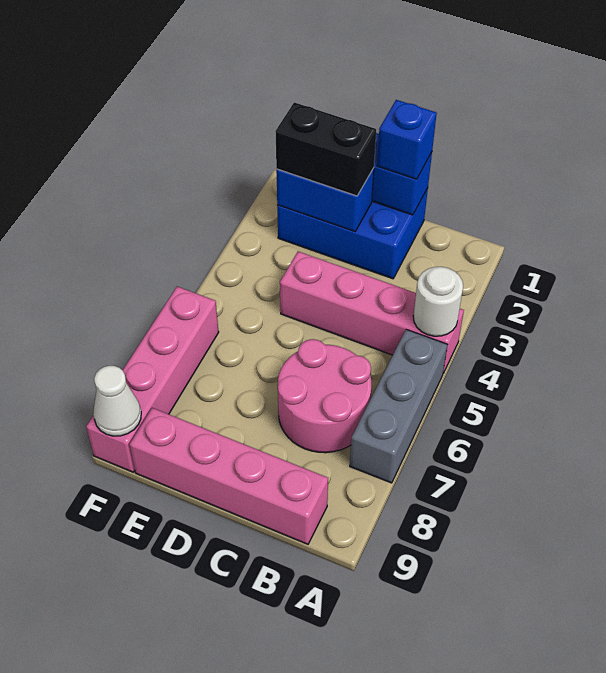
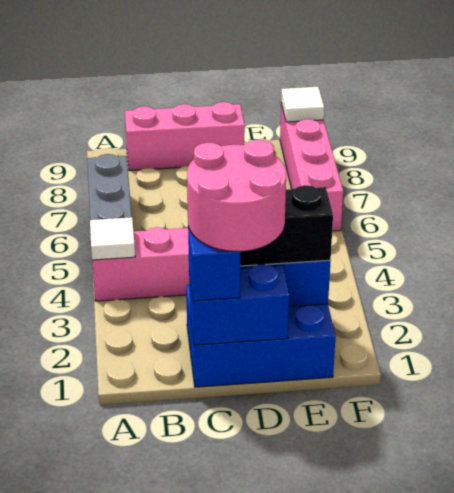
white 1x1 round brick [413,267,463,336] -> white 1x1 tile [90,217,135,260]
pink 2x2 round brick [278,339,371,453] -> pink 2x2 round brick moved to [187,140,286,251]
pink 1x4 brick [129,408,328,544] -> pink 1x3 brick [125,102,245,171]
white 1x1 cone [93,366,141,436] -> white 1x1 tile [281,87,324,122]

